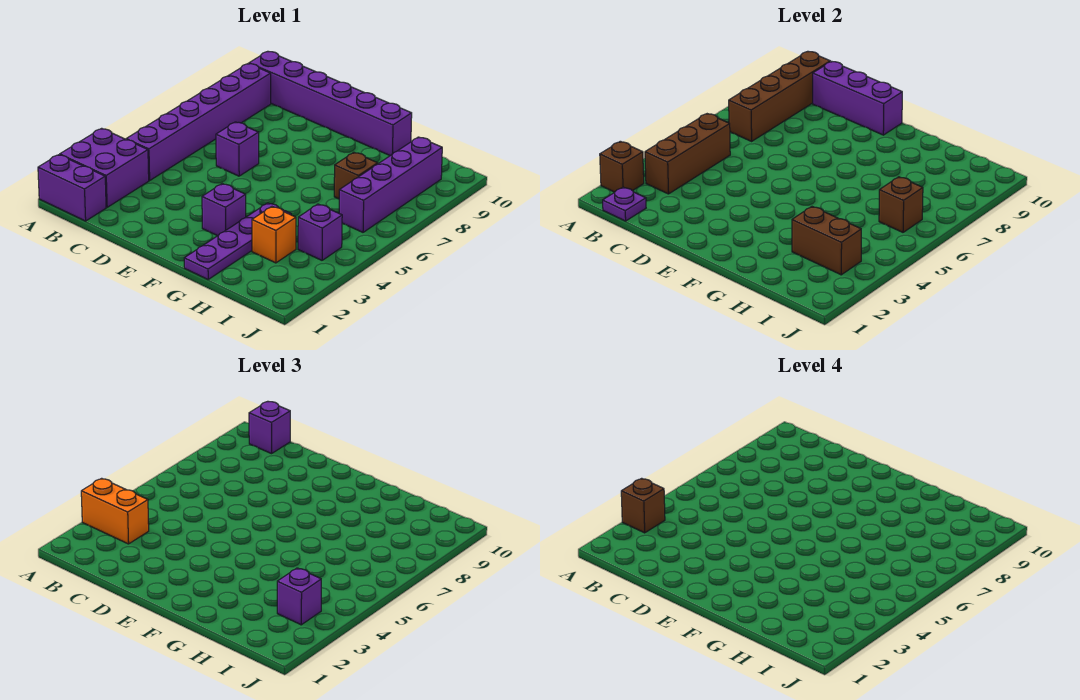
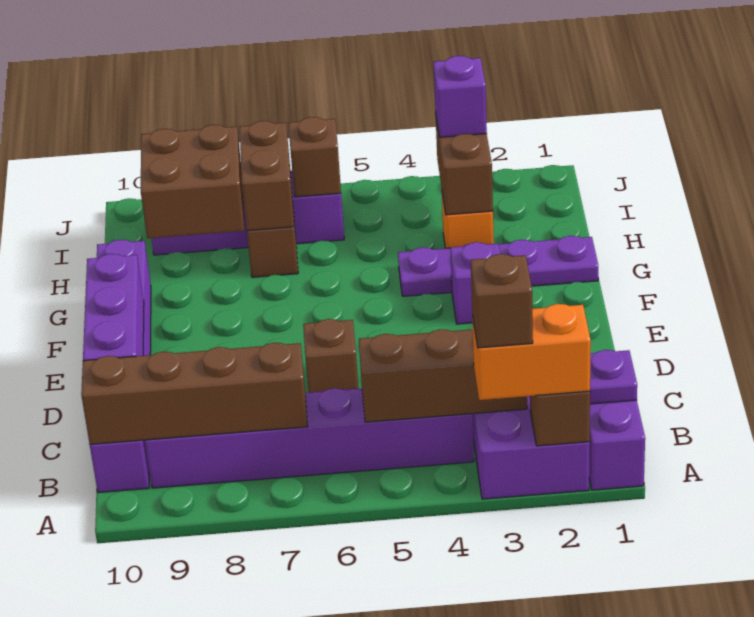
orange 1x2 brick [81,478,149,544] -> orange 1x2 brick turned to [472,304,591,400]
purple 1x1 brick [249,402,290,454] -> none
purple 1x1 brick [216,122,259,176] -> brown 1x1 brick [303,319,359,393]
none -> brown 1x2 brick [240,121,294,231]
none -> brown 2x2 brick [141,125,244,239]
purple 1x1 brick [298,204,342,260] -> none

